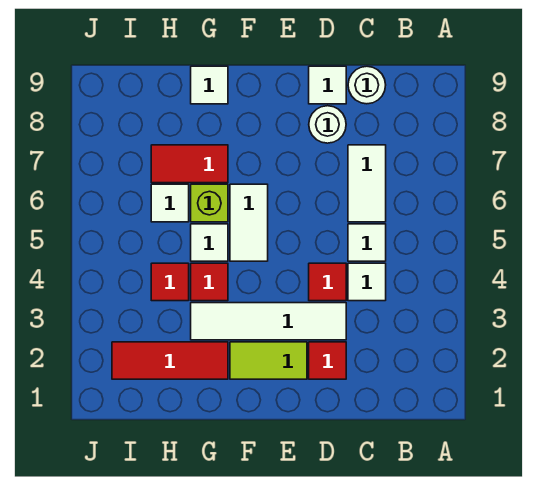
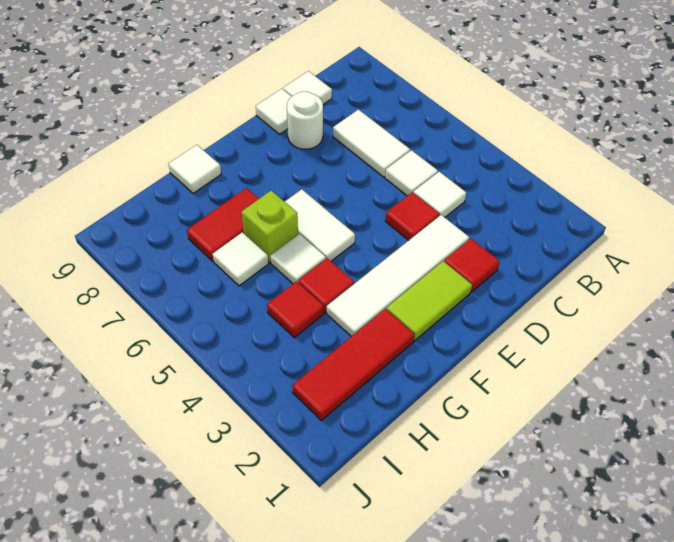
white 1x1 round brick [348,66,386,104] -> white 1x1 tile [283,71,332,105]

